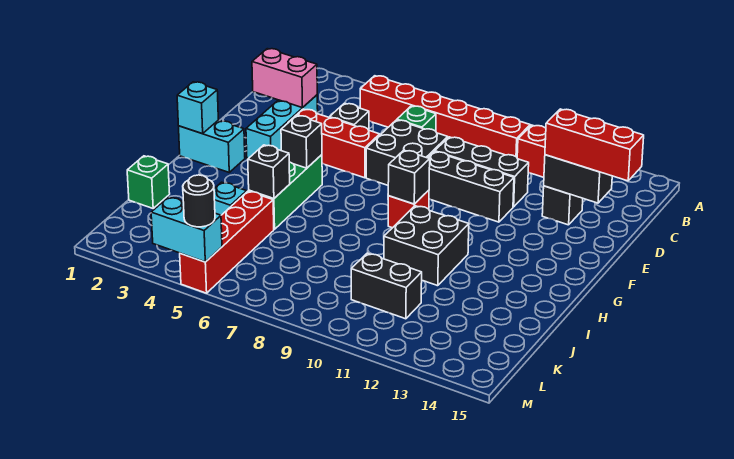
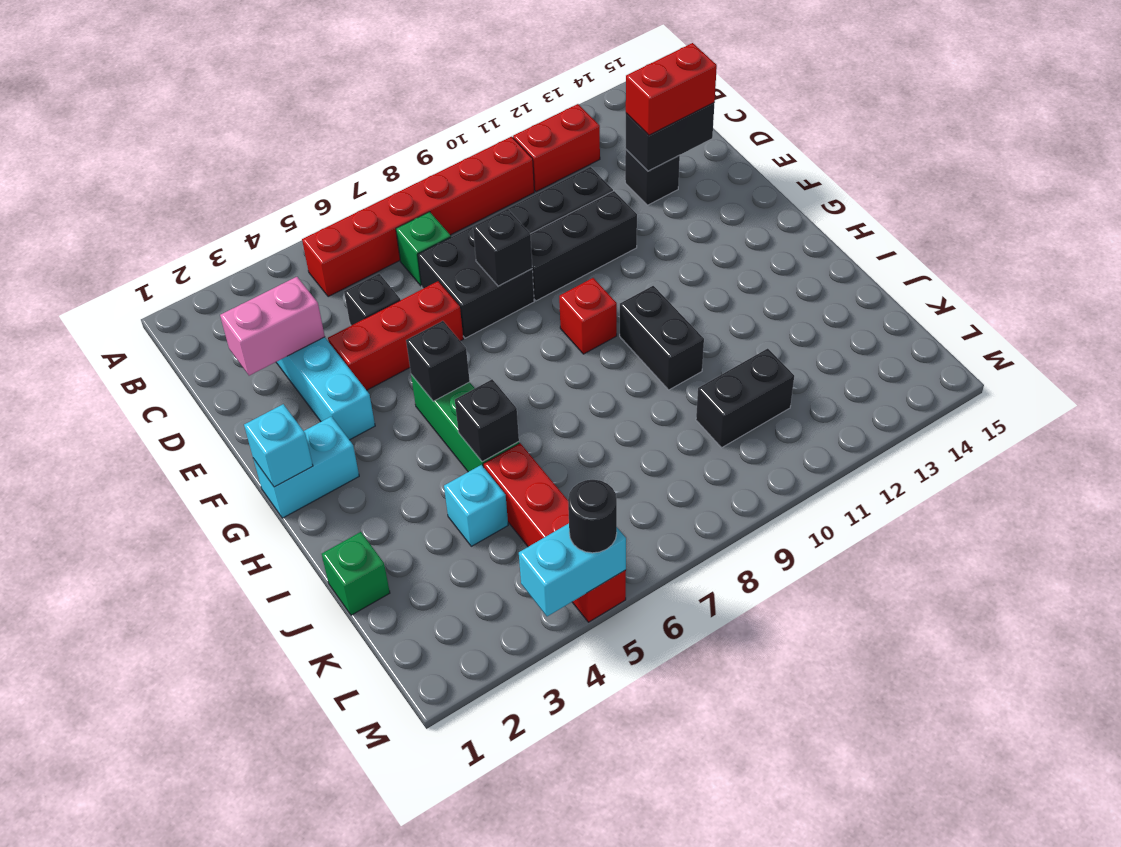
red 1x3 brick [545,109,644,181] -> red 1x2 brick [626,43,717,135]
black 1x1 brick [388,150,430,204] -> black 1x1 brick moved to [473,209,532,286]
black 2x2 brick [384,206,469,286] -> black 1x2 brick [620,286,704,390]

